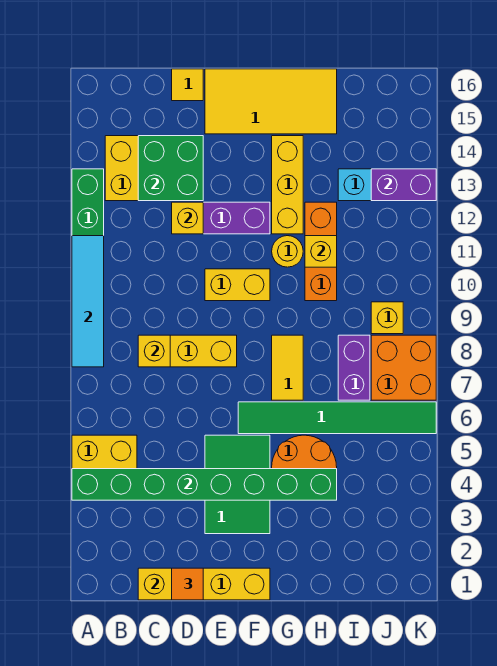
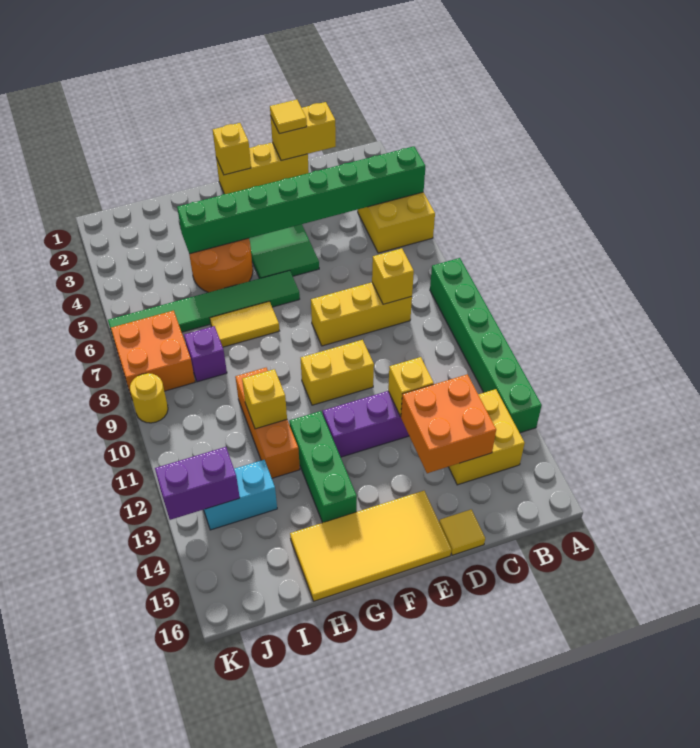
cyan 1x4 tile [72,236,104,367] -> none
green 2x2 brick [138,136,203,201] -> orange 2x2 brick [401,374,496,473]
orange 1x1 tile [172,568,203,600] -> yellow 1x1 tile [270,100,307,134]
yellow 1x2 tile [272,335,303,400] -> yellow 1x2 tile turned to [210,301,279,347]
yellow 1x1 round brick [272,236,303,267] -> yellow 1x1 round brick moved to [130,373,168,423]
yellow 1x3 brick [272,136,303,234] -> green 1x3 brick [289,411,357,523]
purple 1x2 brick [338,335,370,400] -> purple 1x1 brick [184,326,227,382]
yellow 1x1 brick [371,302,403,334] -> yellow 1x1 brick moved to [213,123,251,175]

